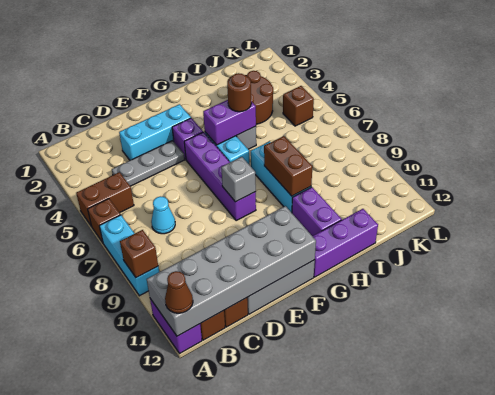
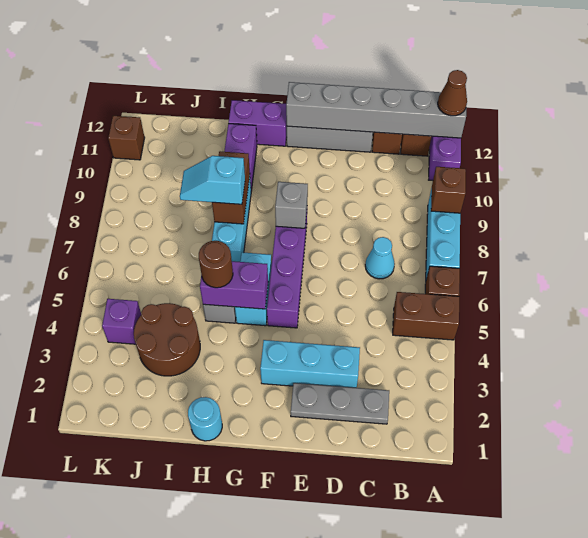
grey 2x6 brick [147,206,316,336] -> grey 1x6 brick [286,82,466,138]
grey 1x3 plate [112,141,185,186] -> grey 1x3 plate moved to [291,383,389,424]
purple 1x1 brick [172,118,203,159] -> purple 1x1 brick moved to [102,299,141,344]
purple 1x3 brick [313,209,378,277] -> purple 1x2 brick [229,100,287,146]
none -> cyan 1x1 round brick [188,397,222,441]
none -> cyan 1x2 slope [180,156,245,204]
brown 1x1 brick [283,86,314,126] -> brown 1x1 brick moved to [108,116,145,160]

